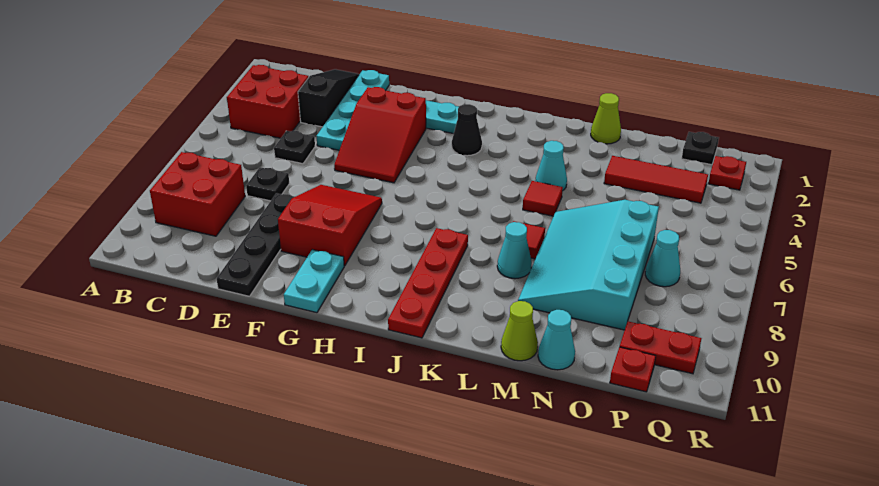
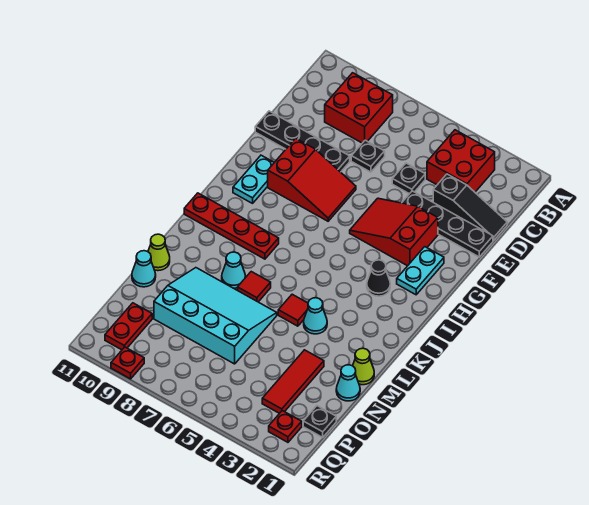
cyan 1x4 plate [316,70,389,150] -> black 1x4 plate [402,191,493,257]
cyan 1x2 plate [284,250,344,313] -> cyan 1x2 plate turned to [233,155,274,203]
cyan 1x1 cone [645,230,680,287] -> cyan 1x1 cone moved to [336,365,360,401]
red 1x1 plate [610,347,656,392] -> red 1x1 plate moved to [111,347,144,379]

